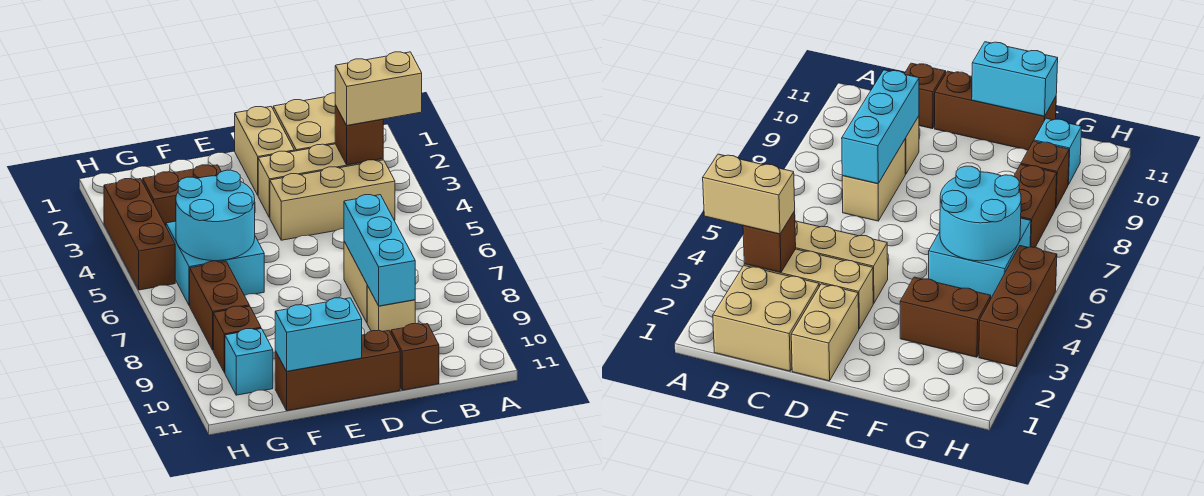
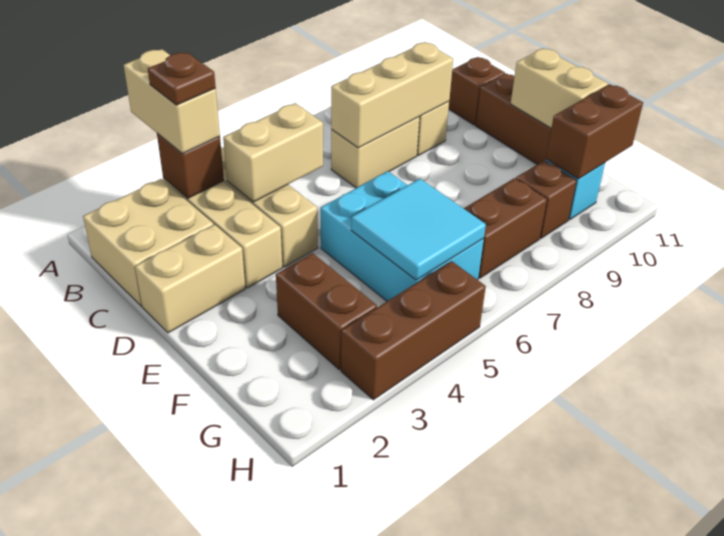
none -> brown 1x1 plate [148,52,216,105]
none -> tan 1x2 brick [223,103,323,202]
cyan 1x3 brick [344,195,415,306] -> tan 1x3 brick [331,42,453,148]
cyan 1x2 brick [275,298,362,371] -> tan 1x2 brick [511,48,608,128]
cyan 2x2 brick [166,221,264,306] -> cyan 2x3 brick [321,171,484,301]
cyan 2x2 round brick [176,170,255,261] -> cyan 2x2 tile [351,179,486,280]
none -> brown 1x2 brick [546,84,643,179]

